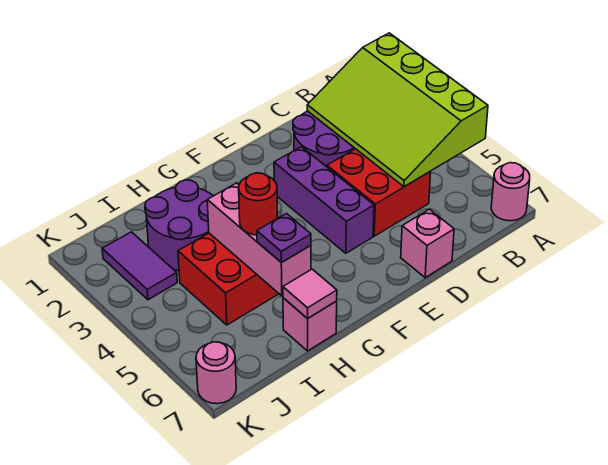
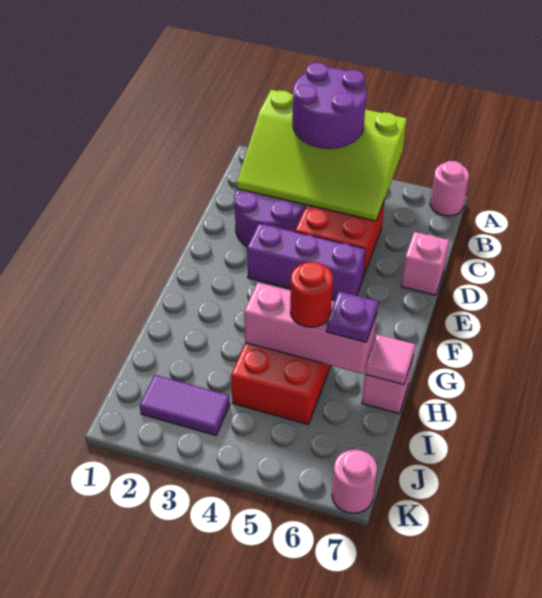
purple 2x2 round brick [145,180,213,271] -> purple 2x2 round brick moved to [292,62,367,149]

